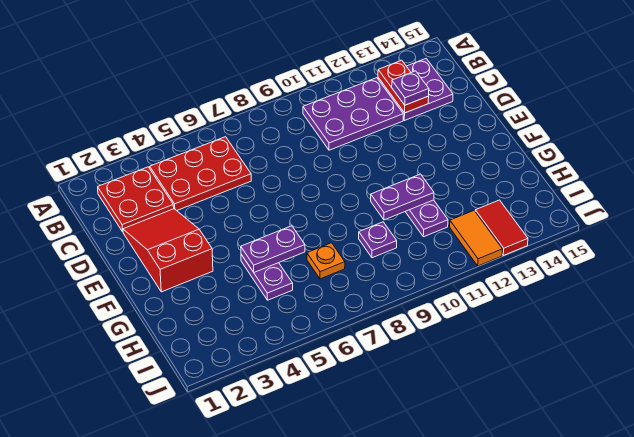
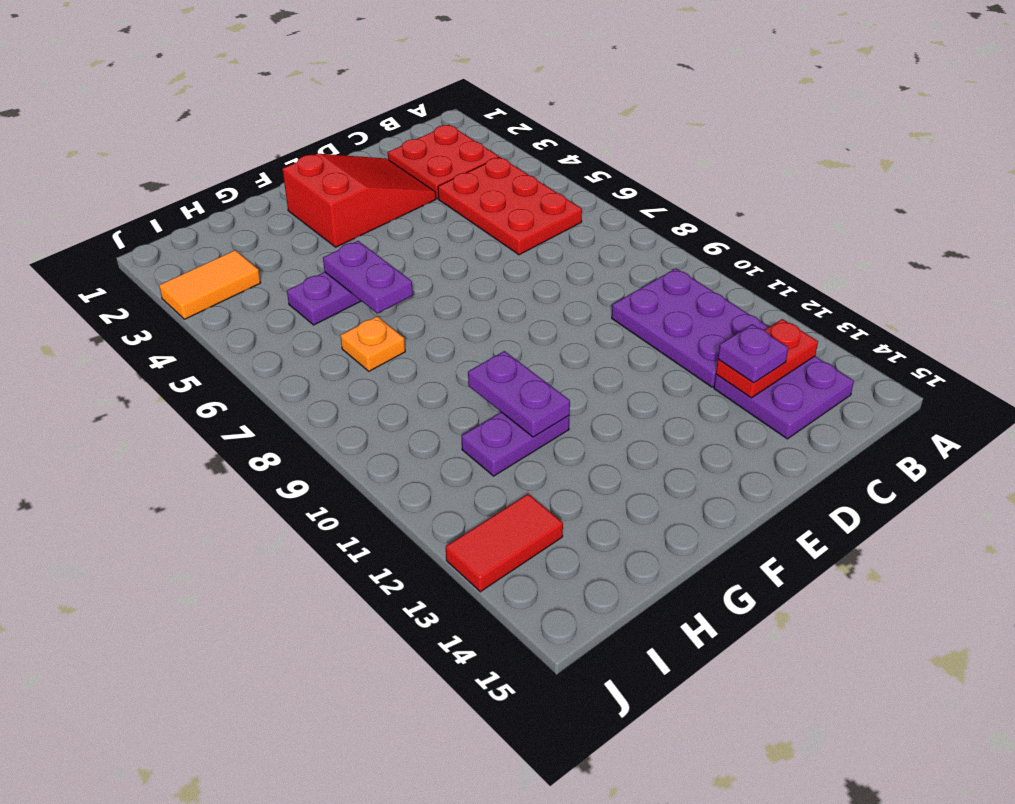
purple 1x1 plate [359,222,397,258] -> none
orange 1x2 tile [450,211,502,266] -> orange 1x2 tile moved to [159,250,261,319]

